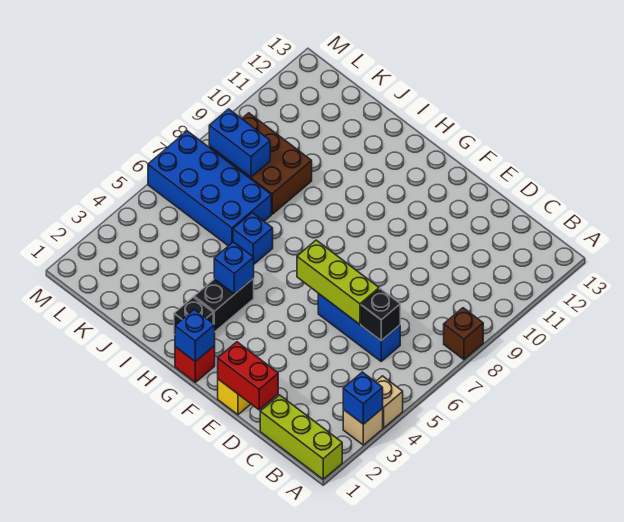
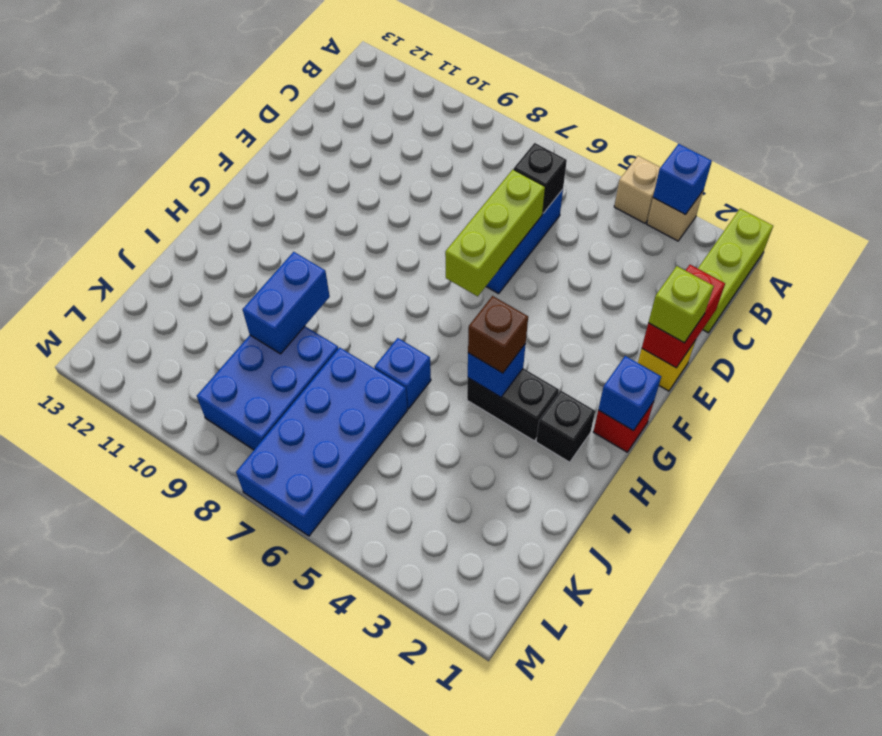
brown 1x1 brick [444,308,483,360] -> brown 1x1 brick moved to [468,296,528,373]
none -> lime 1x1 brick [648,266,714,343]
brown 2x3 brick [209,113,312,214] -> blue 2x3 brick [197,326,338,450]
blue 1x2 brick [209,109,270,177] -> blue 1x2 brick moved to [243,252,330,354]

